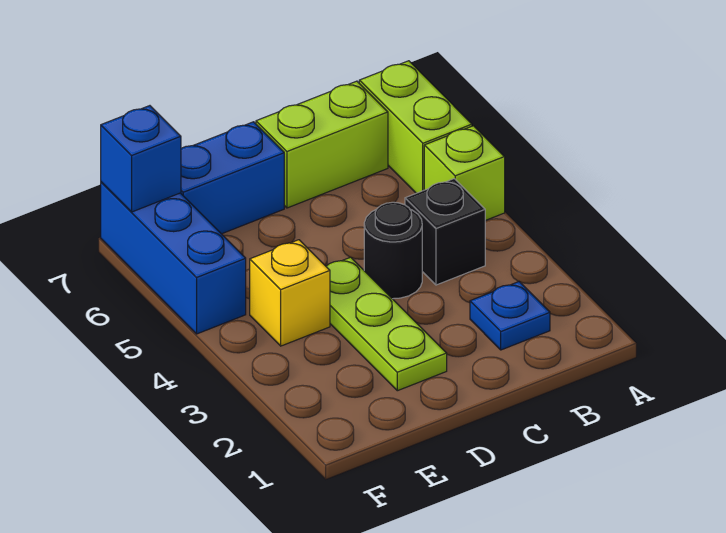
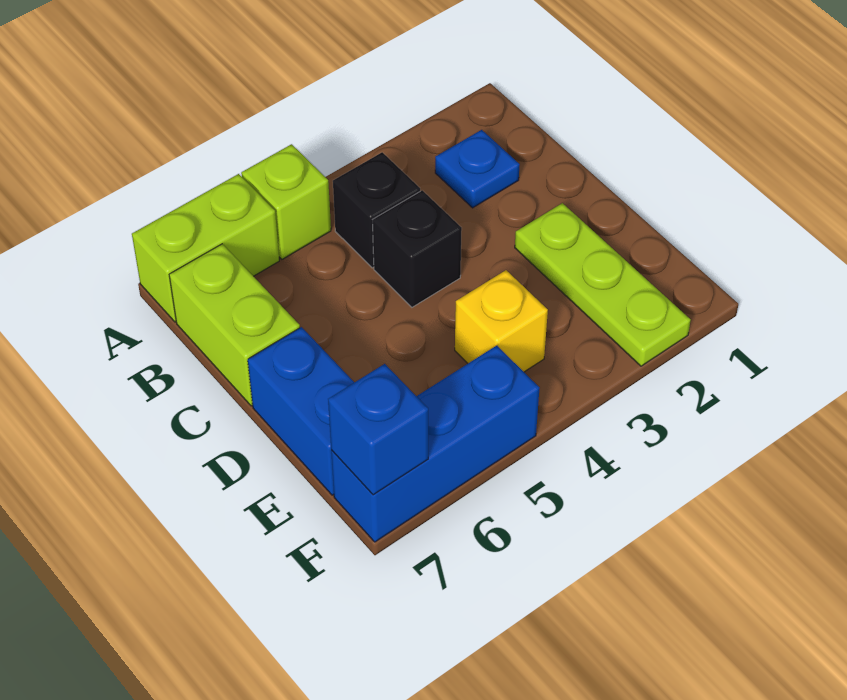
black 1x1 round brick [364,202,422,299] -> black 1x1 brick [373,190,462,307]
lime 1x3 plate [326,257,447,391] -> lime 1x3 plate turned to [515,203,691,366]

